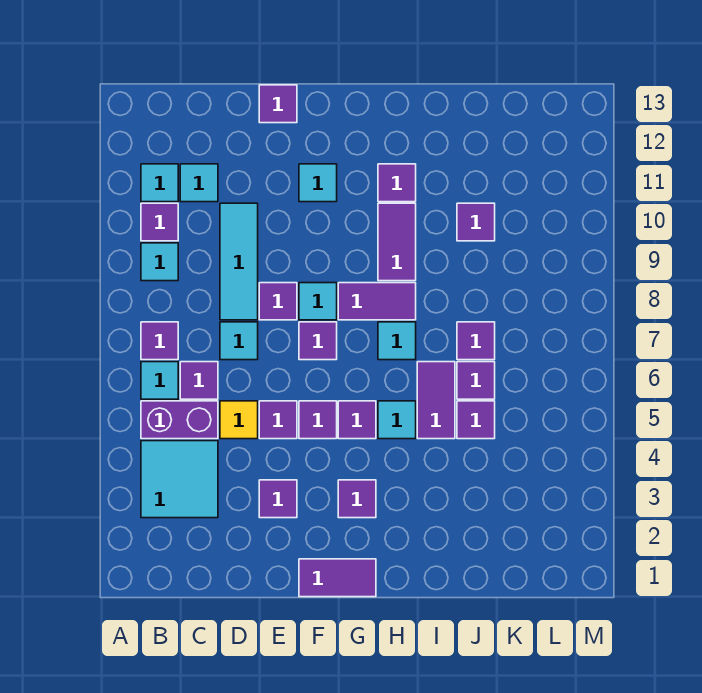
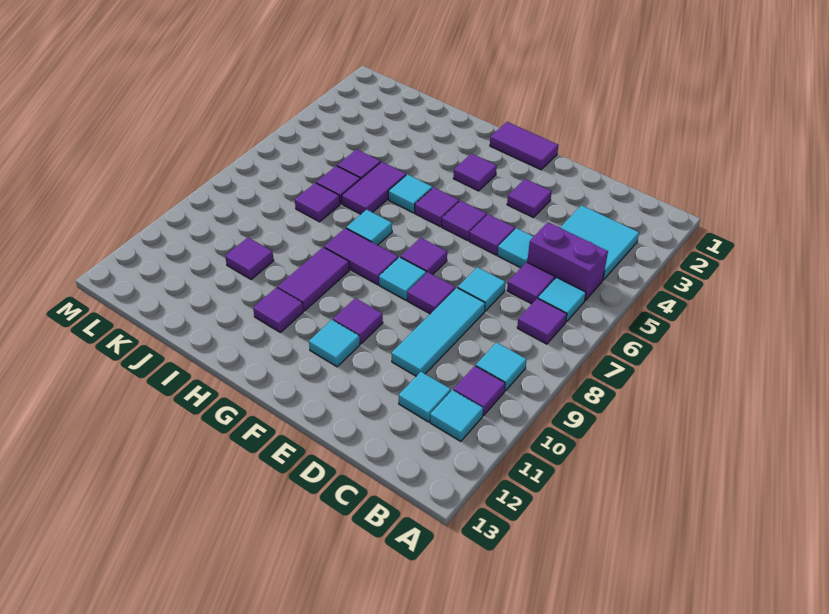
yellow 1x1 tile [220,401,258,439] -> cyan 1x1 tile [498,228,533,268]
purple 1x1 tile [259,85,297,123] -> purple 1x1 tile moved to [333,298,383,344]

